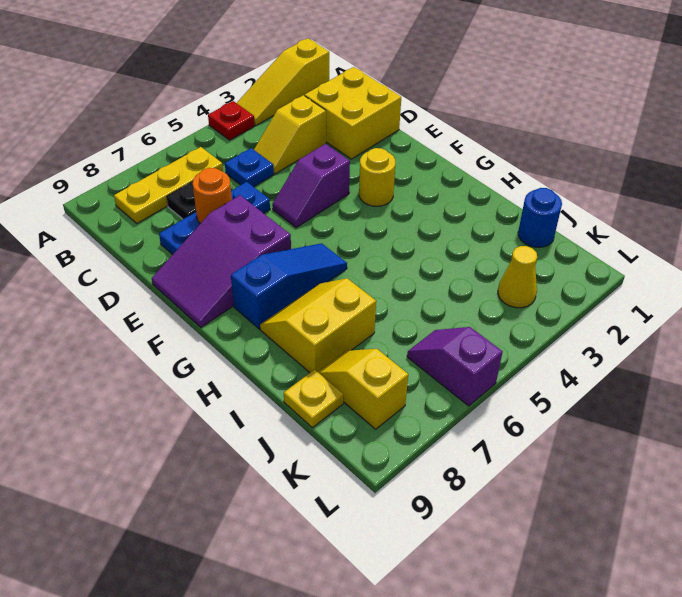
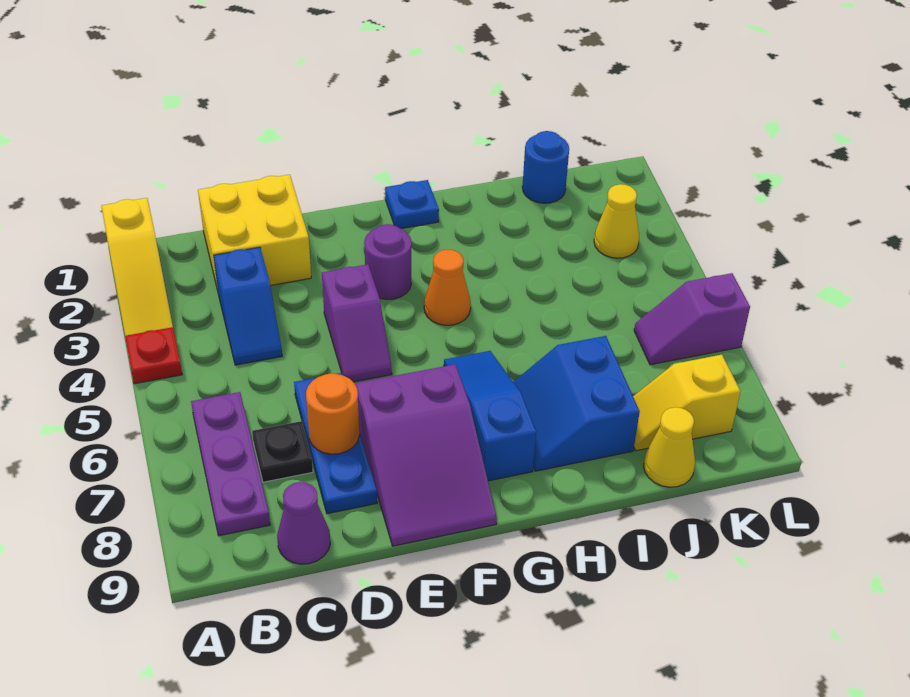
yellow 1x3 plate [114,147,223,223] -> purple 1x3 plate [191,392,270,536]
yellow 1x2 slope [254,95,326,174] -> blue 1x2 slope [214,247,282,365]
blue 1x1 plate [225,148,274,187] -> blue 1x1 plate moved to [385,180,439,229]
none -> purple 1x1 cone [277,482,330,564]
yellow 1x1 round brick [359,148,395,206] -> purple 1x1 round brick [364,224,411,300]
none -> orange 1x1 cone [424,250,471,325]
yellow 2x2 slope [260,278,376,373] -> blue 2x2 slope [514,336,640,471]
yellow 1x1 plate [284,370,343,428] -> yellow 1x1 cone [644,407,695,487]

